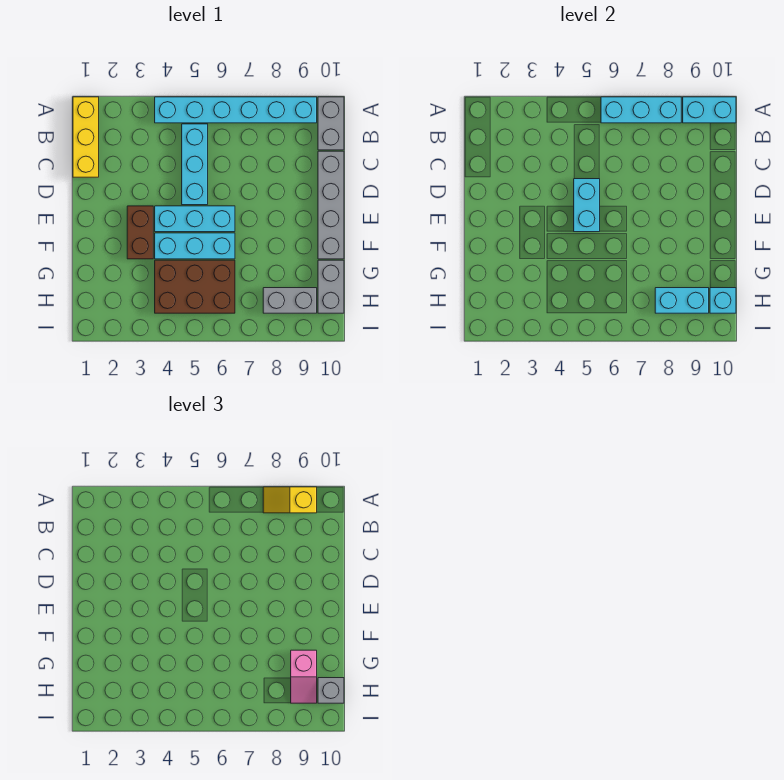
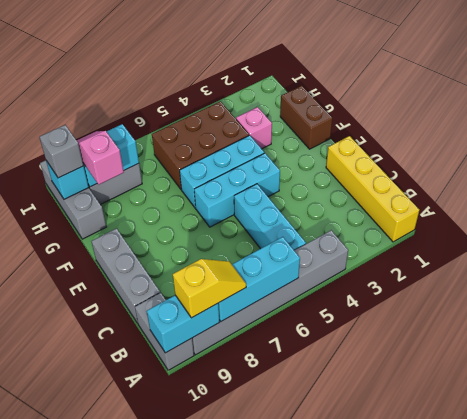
yellow 1x3 brick [73,97,99,177] -> yellow 1x4 brick [326,136,419,242]
cyan 1x6 brick [155,97,317,123] -> grey 1x6 brick [192,230,348,355]
grey 1x4 brick [318,151,344,259] -> grey 1x3 brick [92,228,160,323]
cyan 1x2 brick [574,179,600,232] -> none
brown 1x2 brick [127,206,153,259] -> brown 1x2 brick moved to [280,86,332,149]
none -> pink 1x1 brick [236,107,272,149]
grey 1x2 brick [318,260,344,313] -> grey 1x3 brick [40,160,106,239]

